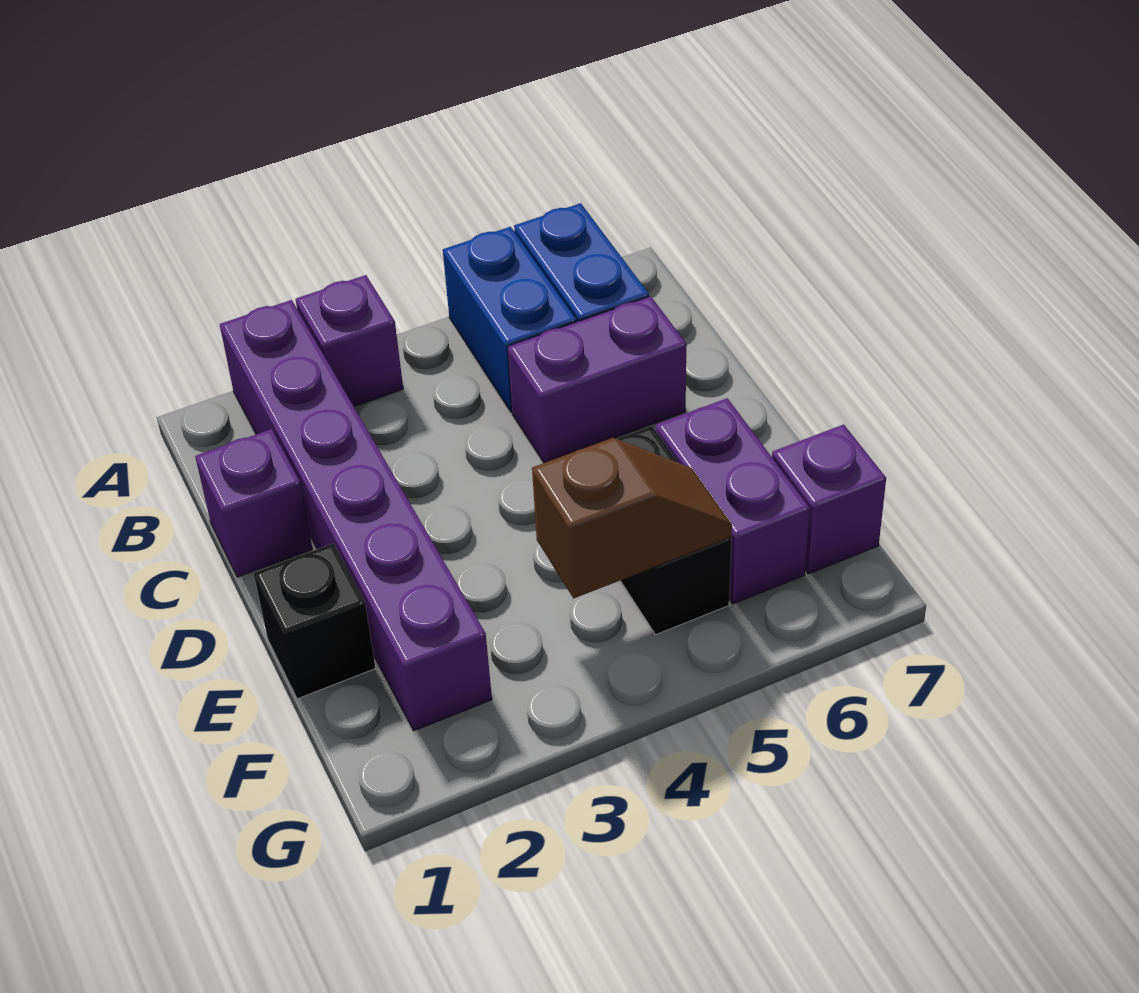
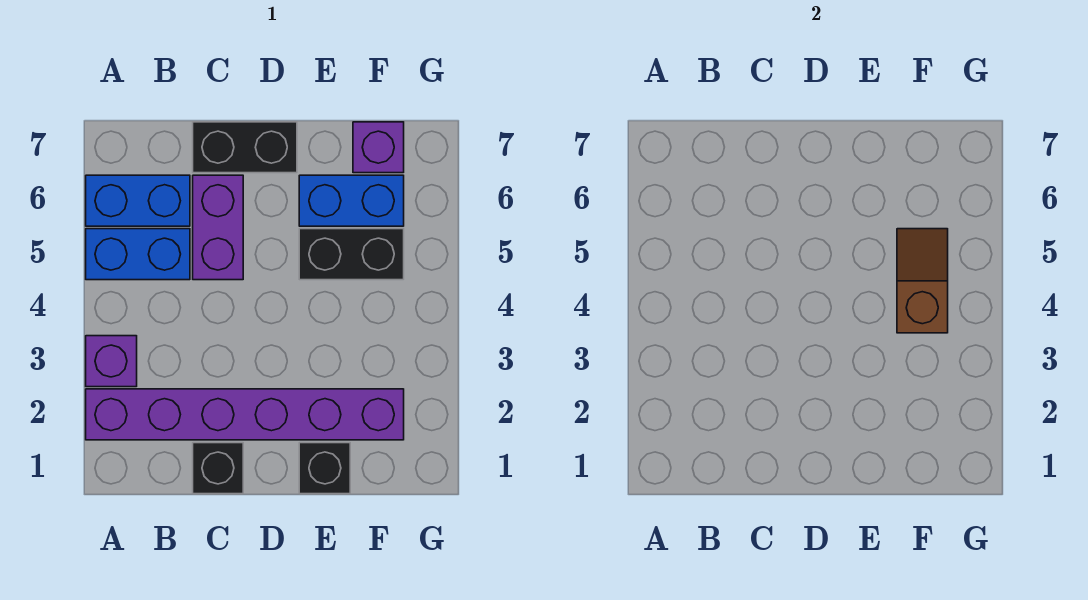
purple 1x1 brick [195,429,312,577] -> black 1x1 brick [193,443,243,494]
none -> black 1x2 brick [193,122,297,173]
purple 1x2 brick [656,398,810,604] -> blue 1x2 brick [299,175,404,226]

